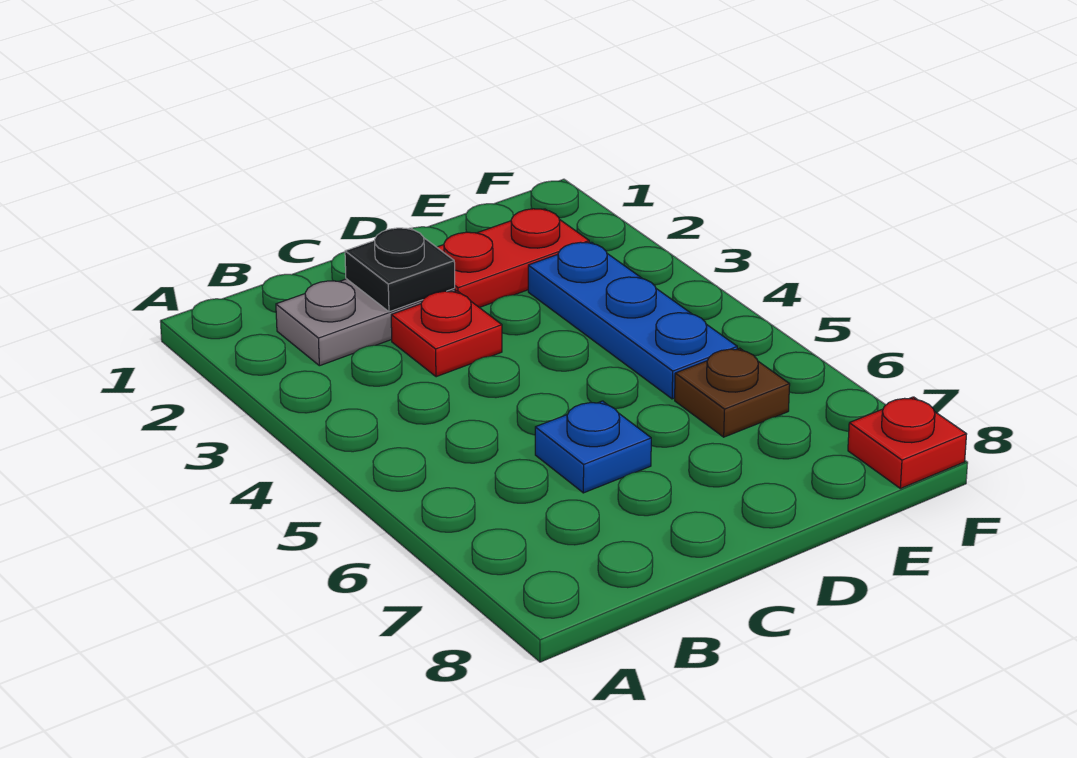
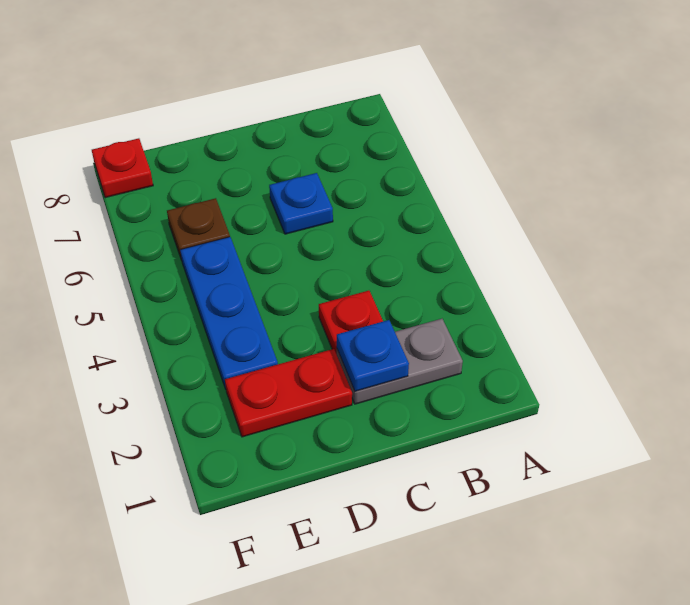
black 1x1 plate [345,228,455,312] -> blue 1x1 plate [337,320,409,391]

